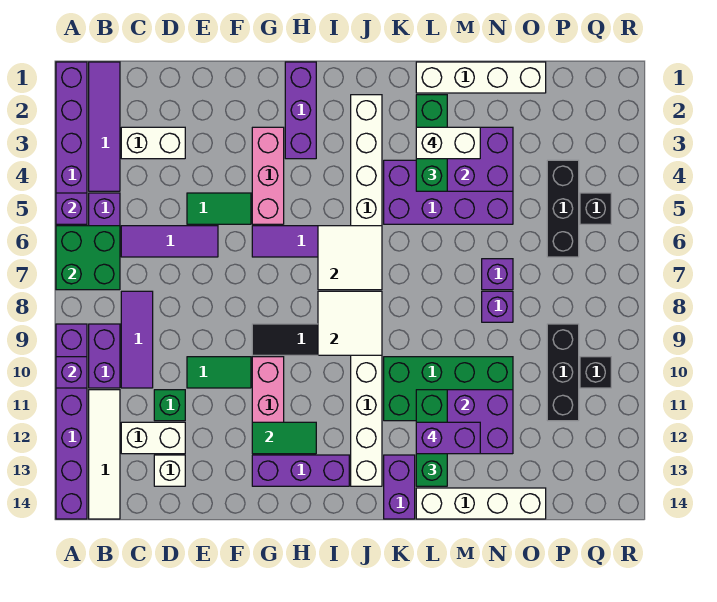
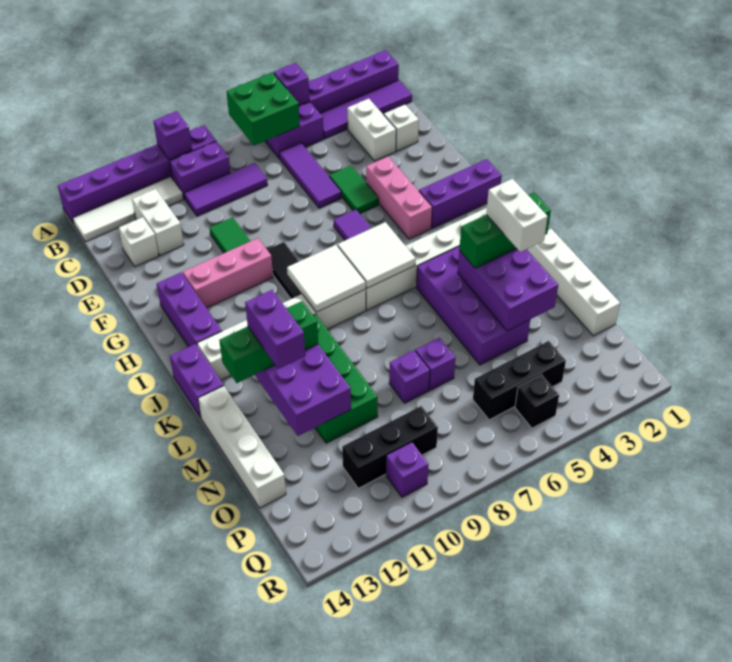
none -> white 1x1 brick [384,105,419,151]
green 1x1 brick [154,390,185,421] -> none
pink 1x3 brick [252,127,284,224] -> pink 1x3 brick turned to [366,156,432,239]
green 1x2 tile [252,422,316,454] -> none
purple 1x2 brick [384,455,415,519] -> purple 1x2 brick turned to [170,344,224,418]
black 1x1 brick [580,357,611,388] -> purple 1x1 brick [386,442,429,497]

